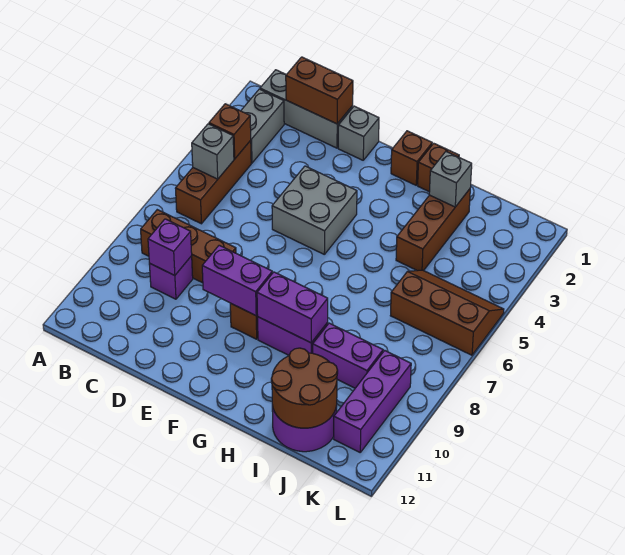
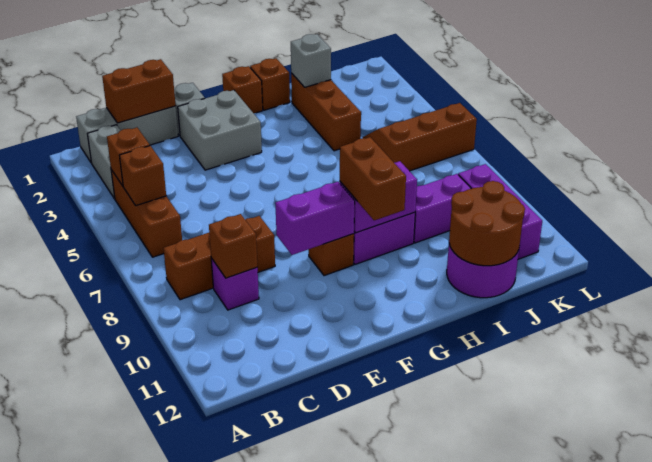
grey 1x1 brick [192,124,234,179] -> brown 1x1 brick [120,146,166,205]
purple 1x1 brick [148,219,192,276] -> brown 1x1 brick [209,214,257,278]
grey 2x2 brick [272,166,357,254] -> grey 2x2 brick moved to [178,90,262,170]
none -> brown 1x2 brick [340,137,406,220]

